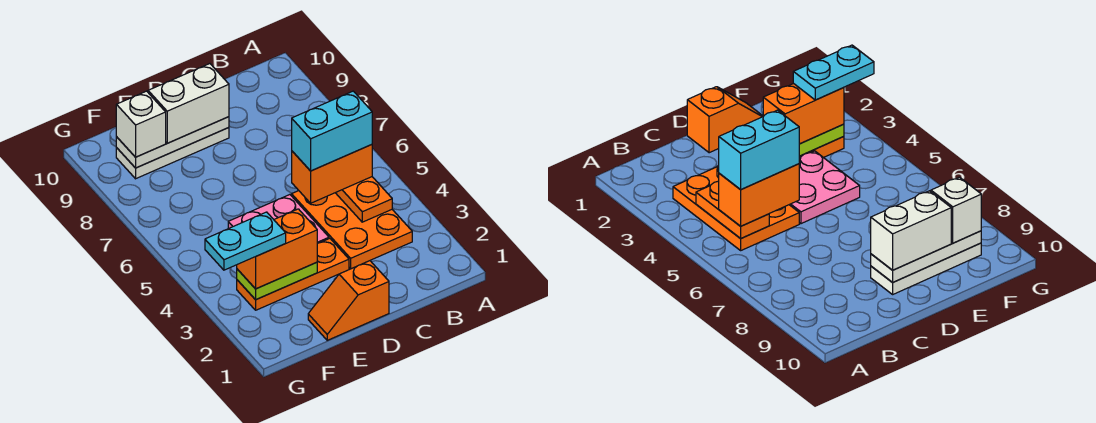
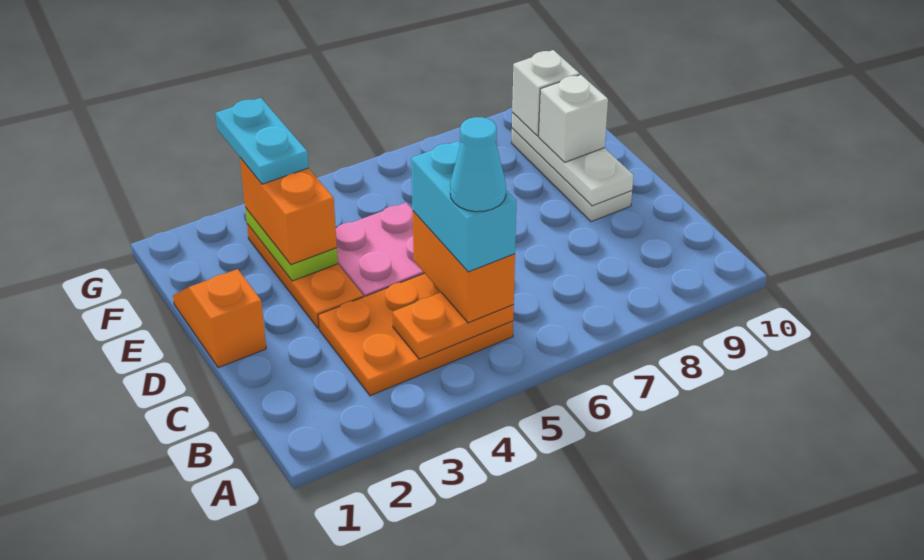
none -> cyan 1x1 cone [450,117,506,212]
white 1x2 brick [148,64,229,143] -> white 1x1 brick [539,75,608,162]

